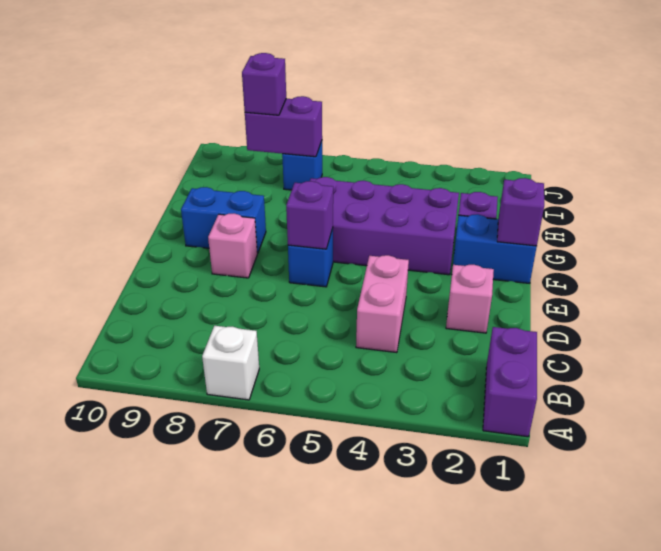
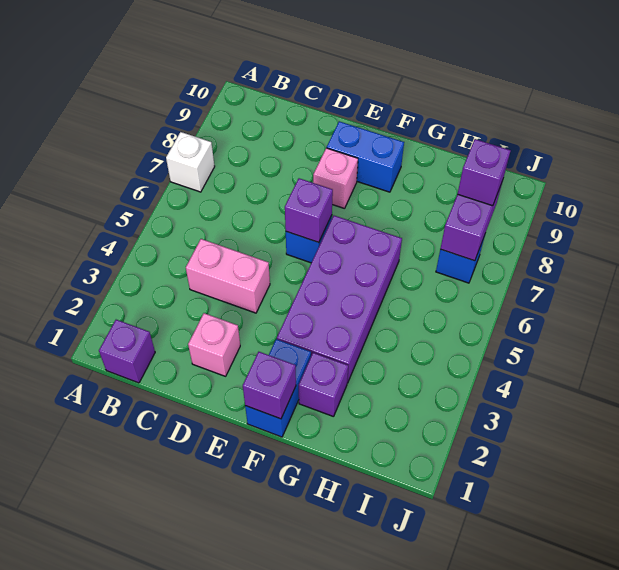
purple 1x2 brick [483,327,537,437] -> purple 1x1 brick [99,320,155,383]
blue 1x2 brick [181,187,266,253] -> blue 1x2 brick turned to [327,121,404,192]

